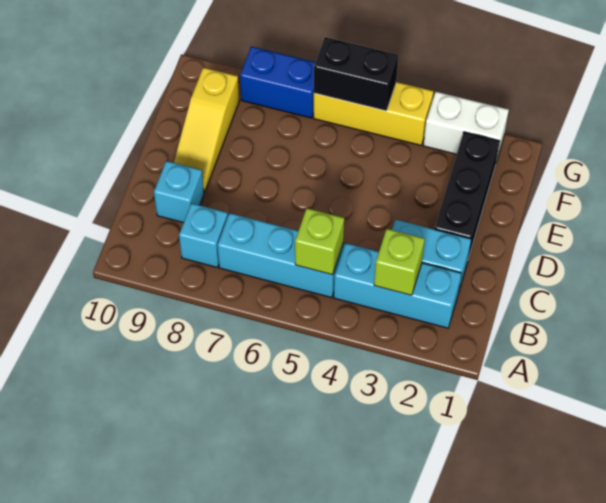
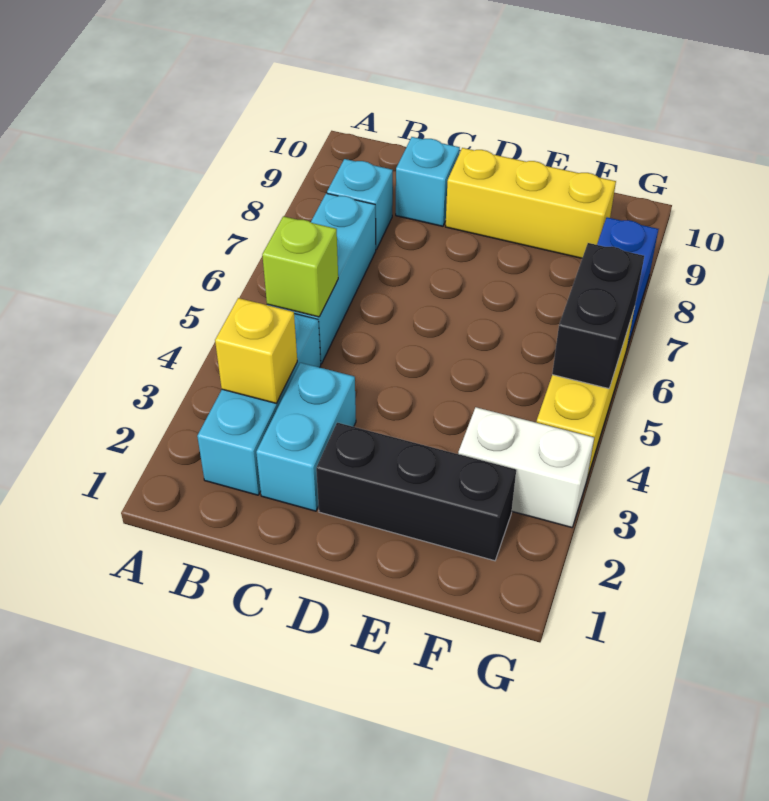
lime 1x1 brick [374,229,425,295] -> yellow 1x1 brick [215,298,297,403]
yellow 1x3 slope [174,68,239,193] -> yellow 1x3 brick [445,148,616,258]
white 1x2 brick [423,92,509,162] -> white 1x2 brick turned to [458,407,594,527]

